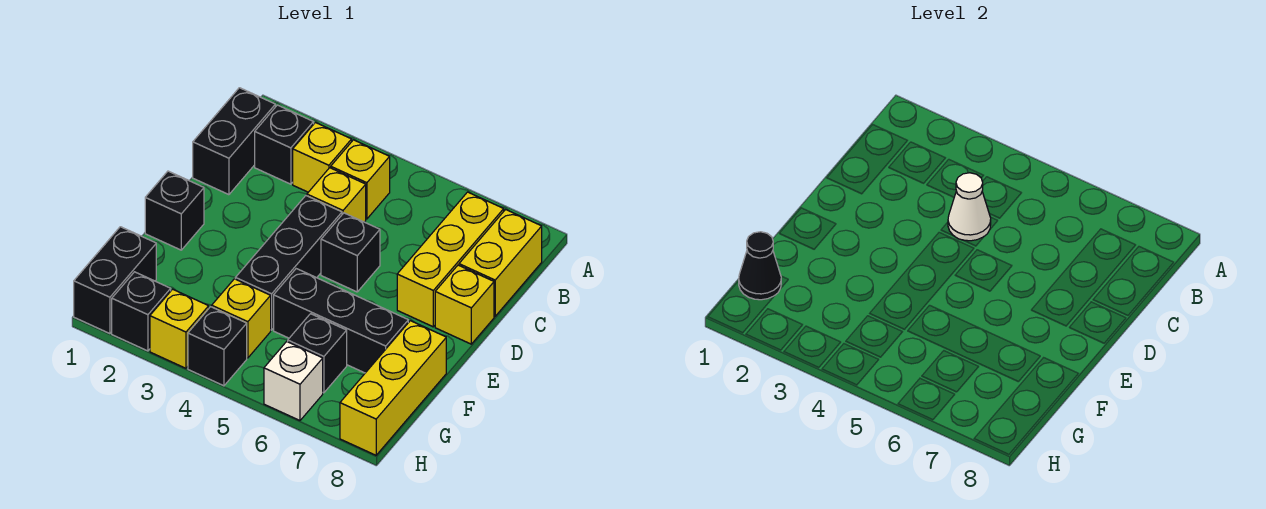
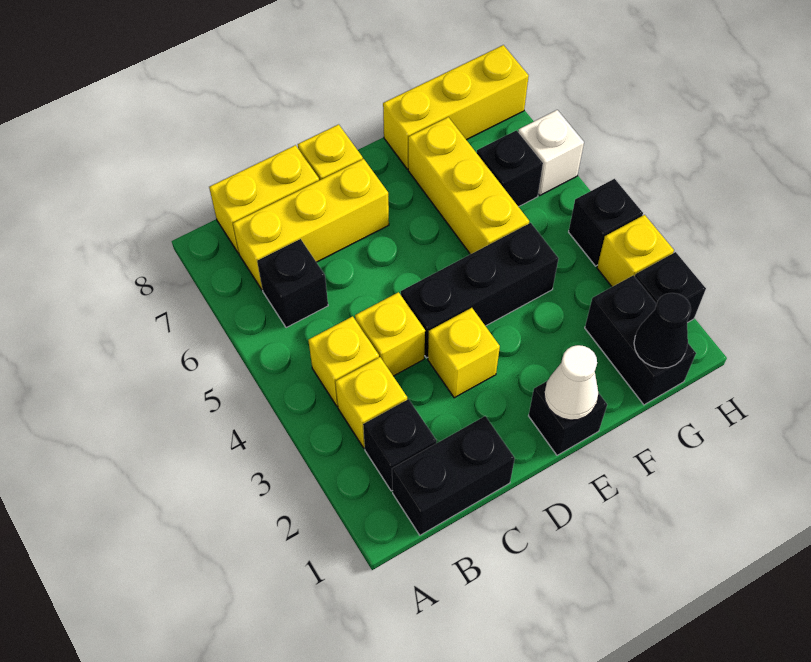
white 1x1 cone [948,173,991,241] -> white 1x1 cone moved to [544,345,598,420]
black 1x1 brick [321,213,380,292] -> black 1x1 brick moved to [257,239,328,328]
black 1x3 brick [274,269,408,373] -> yellow 1x3 brick [408,117,529,254]
black 1x2 brick [74,227,156,334] -> black 1x2 brick turned to [585,275,696,405]
yellow 1x1 brick [212,279,271,358] -> yellow 1x1 brick moved to [428,308,500,398]

